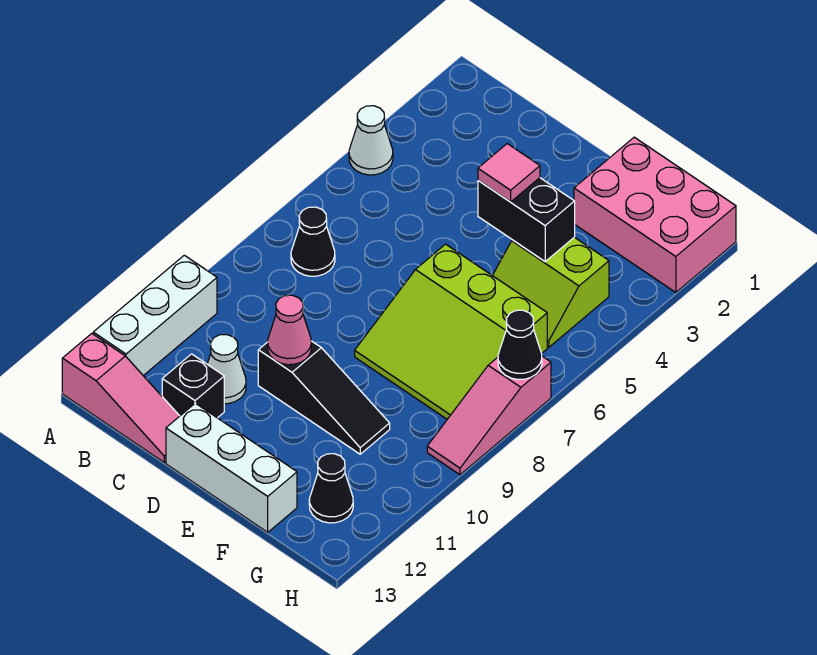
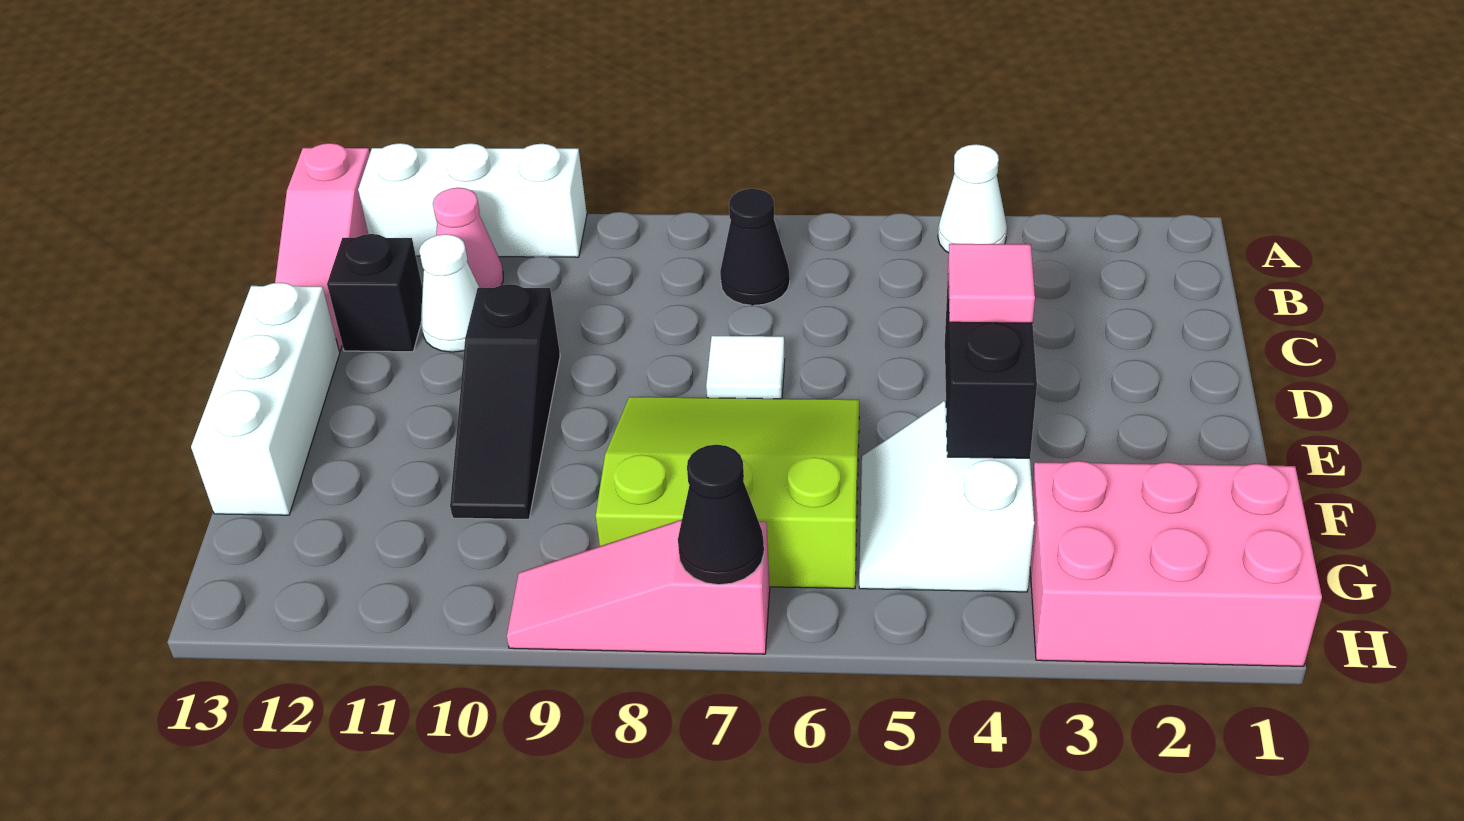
none -> white 1x1 tile [706,336,785,399]
pink 1x1 cone [268,295,311,365] -> pink 1x1 cone moved to [433,188,503,288]
lime 3x3 slope [355,244,547,419] -> lime 3x3 slope turned to [596,397,859,589]
pink 2x3 brick [574,137,736,292] -> pink 2x3 brick turned to [1030,461,1322,666]
lime 2x2 slope [492,237,609,347] -> white 2x2 slope [859,401,1034,592]
black 1x1 cone [309,454,353,523] -> none

